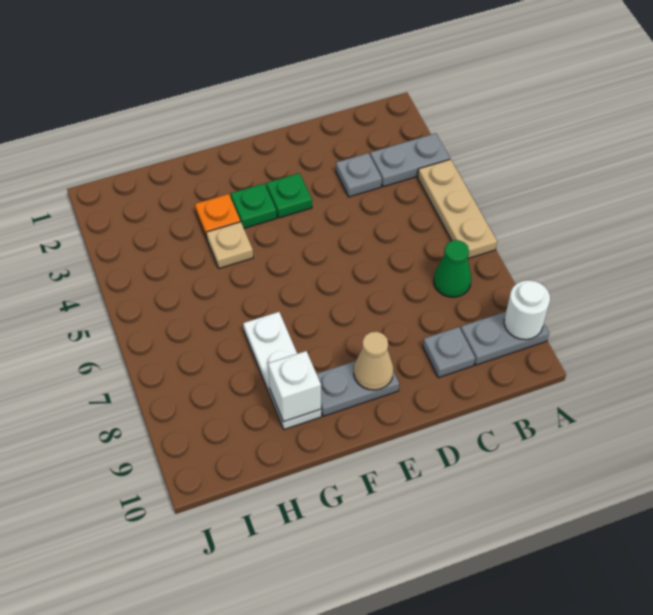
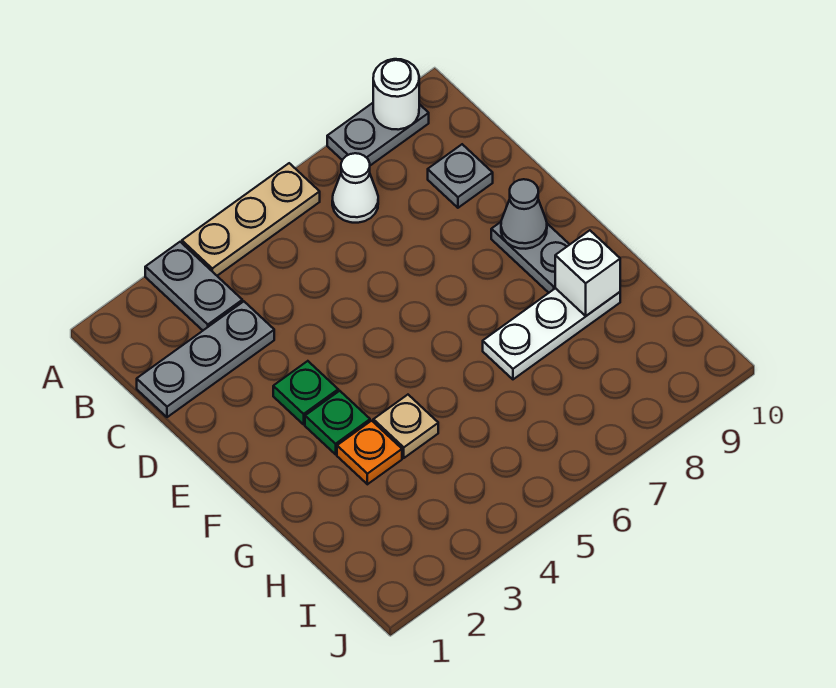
grey 1x2 plate [461,312,549,365] -> grey 1x2 plate turned to [327,103,429,165]
green 1x1 cone [434,240,471,297] -> white 1x1 cone [332,153,378,223]
grey 1x1 plate [336,153,382,197] -> grey 1x3 plate [137,301,274,417]
tan 1x1 cone [354,332,393,390] -> grey 1x1 cone [501,179,547,249]

